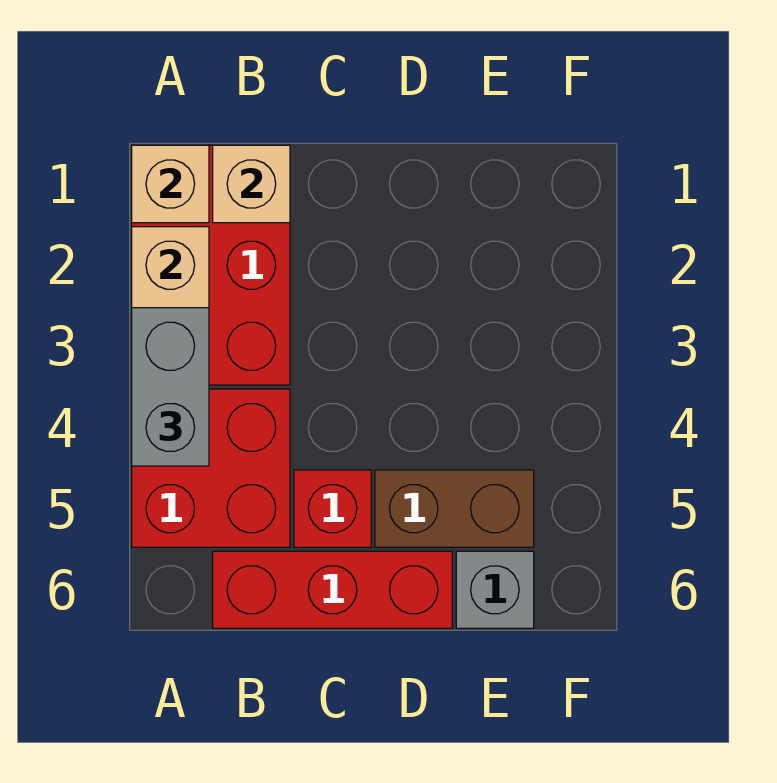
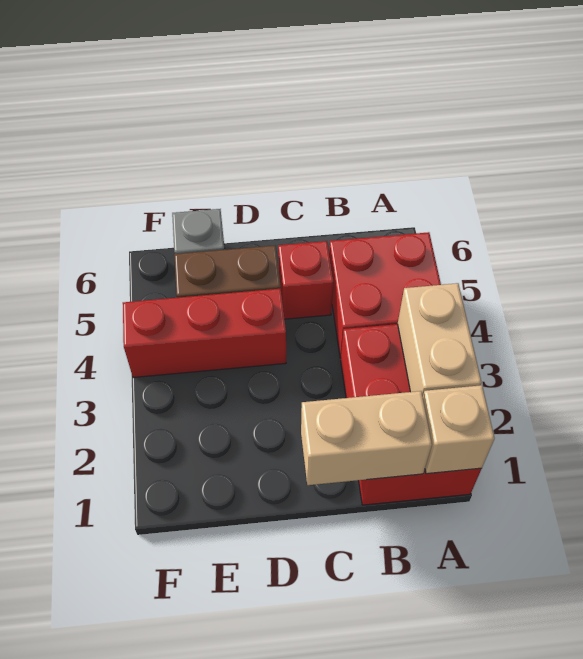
grey 1x2 brick [132,308,209,466] -> none
tan 1x1 brick [213,145,290,223] -> tan 1x2 brick [301,391,432,485]
red 1x3 brick [213,551,452,628] -> red 1x3 brick moved to [123,289,286,378]

